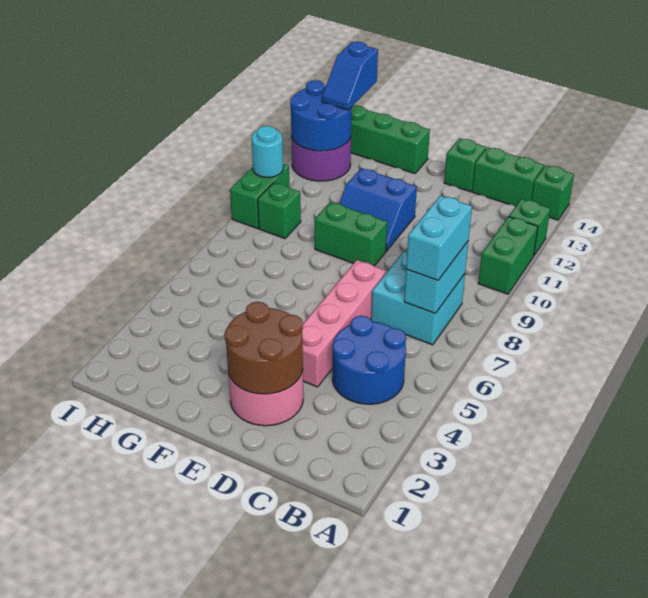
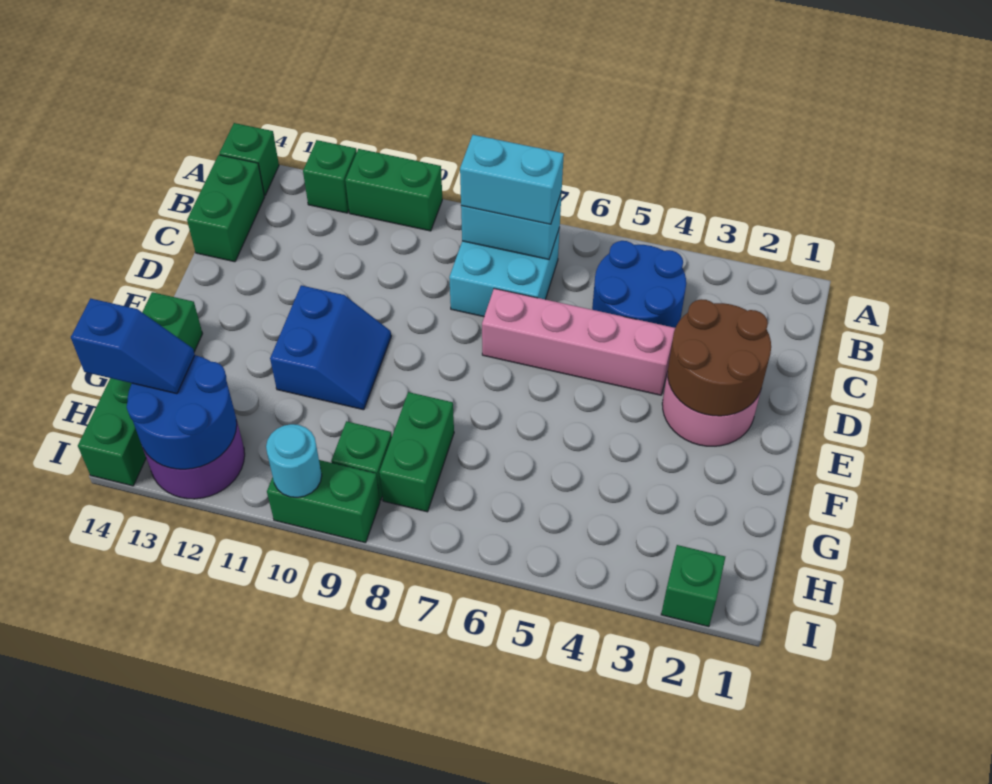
green 1x1 brick [444,139,486,192] -> green 1x1 brick moved to [661,545,725,627]
green 1x2 brick [315,202,387,266] -> green 1x2 brick moved to [379,392,454,512]

